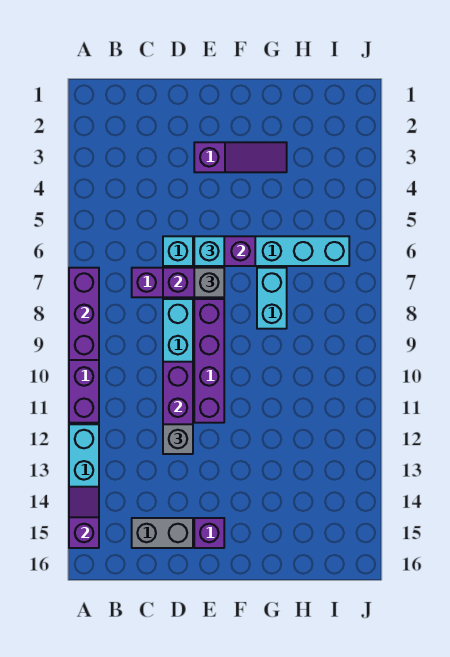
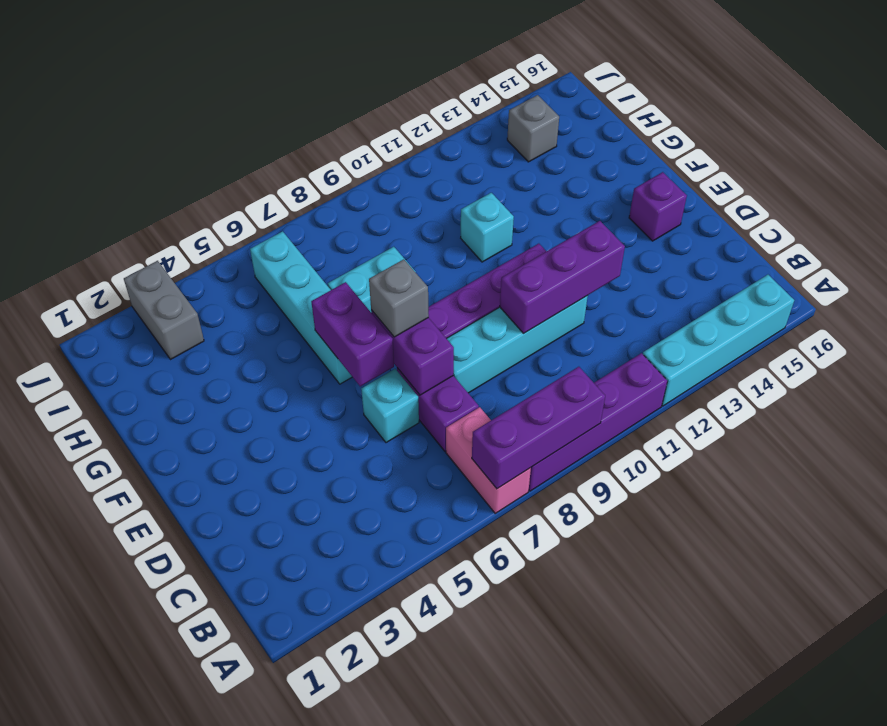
none -> pink 1x2 brick [446,407,531,513]
purple 1x2 slope [69,487,99,548] -> none
grey 1x2 brick [132,518,193,548] -> grey 1x2 brick moved to [124,261,204,360]
grey 1x1 brick [163,424,193,454] -> grey 1x1 brick moved to [507,95,559,162]
purple 1x3 slope [194,142,287,172] -> none
cyan 1x1 brick [194,236,224,266] -> cyan 1x1 brick moved to [461,193,514,262]

